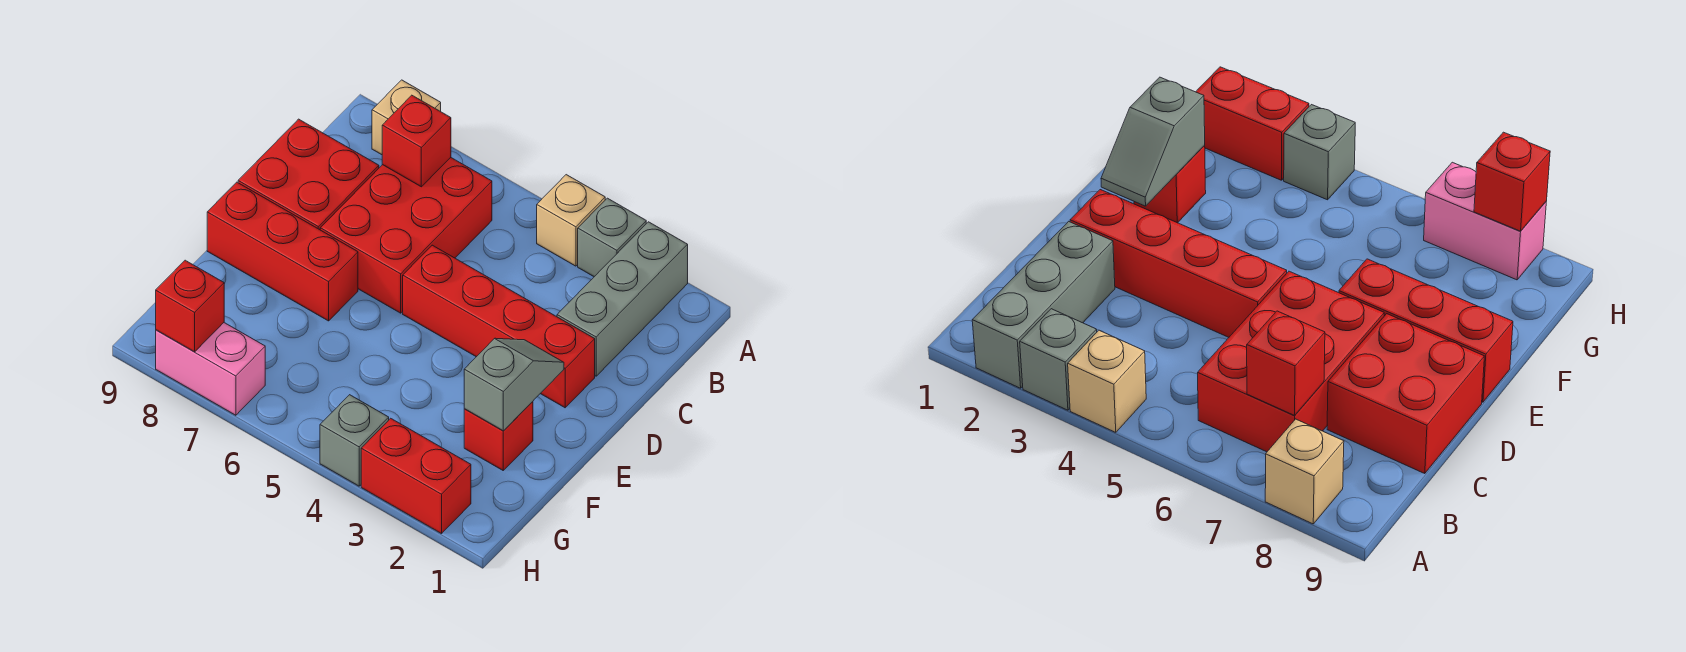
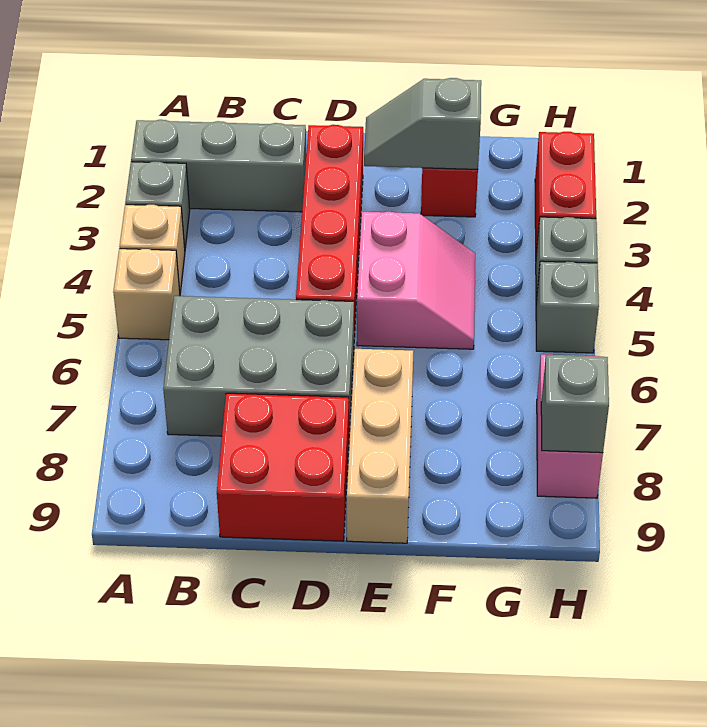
tan 1x1 brick [372,80,441,155] -> tan 1x1 brick moved to [113,249,180,340]
red 2x3 brick [320,158,492,313] -> grey 2x3 brick [163,296,354,436]
red 1x1 brick [382,95,451,187] -> none
none -> pink 2x2 slope [357,212,475,349]
red 1x3 brick [207,182,358,321] -> tan 1x3 brick [347,349,413,543]
none -> grey 1x1 brick [536,261,599,353]
red 1x1 brick [156,260,224,352] -> grey 1x1 brick [541,355,609,453]

